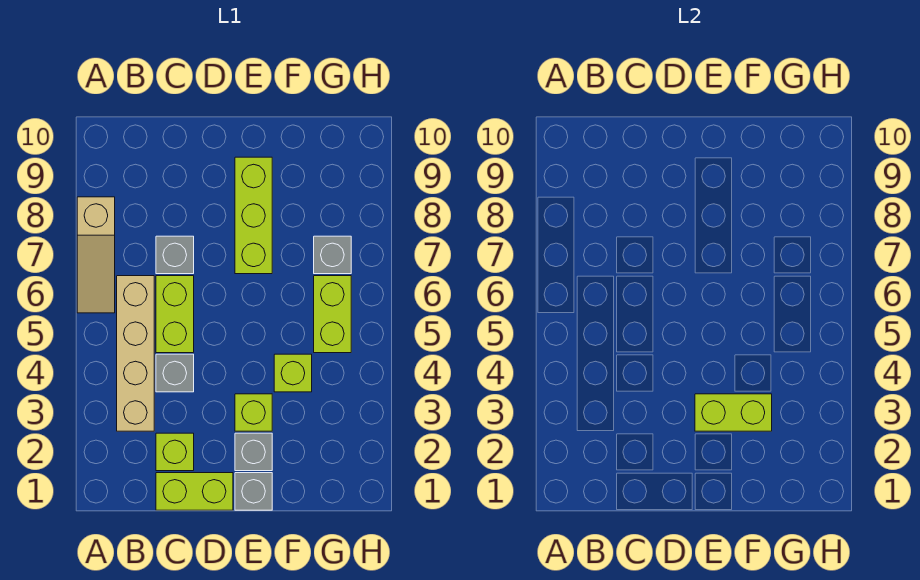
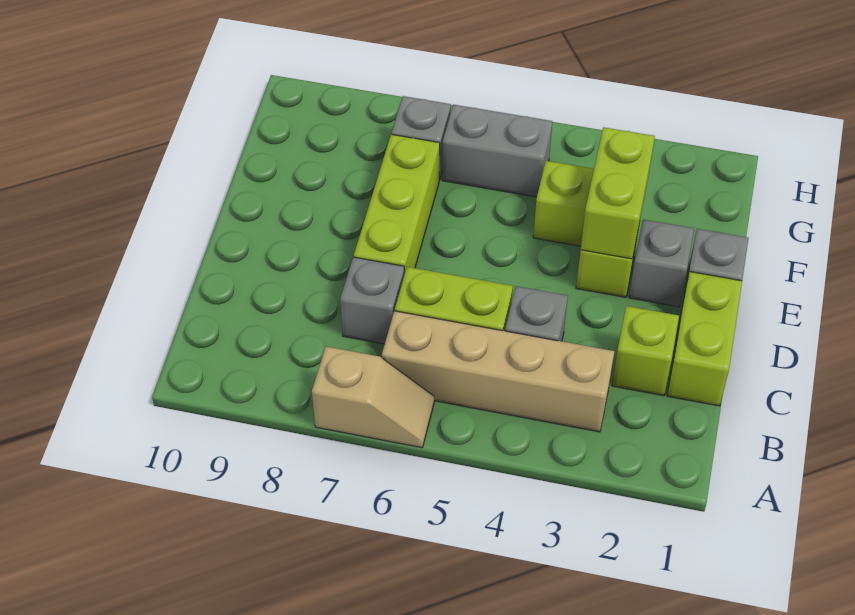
tan 1x3 slope [77,197,115,313] -> tan 1x2 slope [312,347,434,448]
lime 1x3 brick [235,157,272,274] -> lime 1x3 brick turned to [354,134,440,274]
lime 1x2 brick [314,276,351,353] -> grey 1x2 brick [442,105,552,197]

